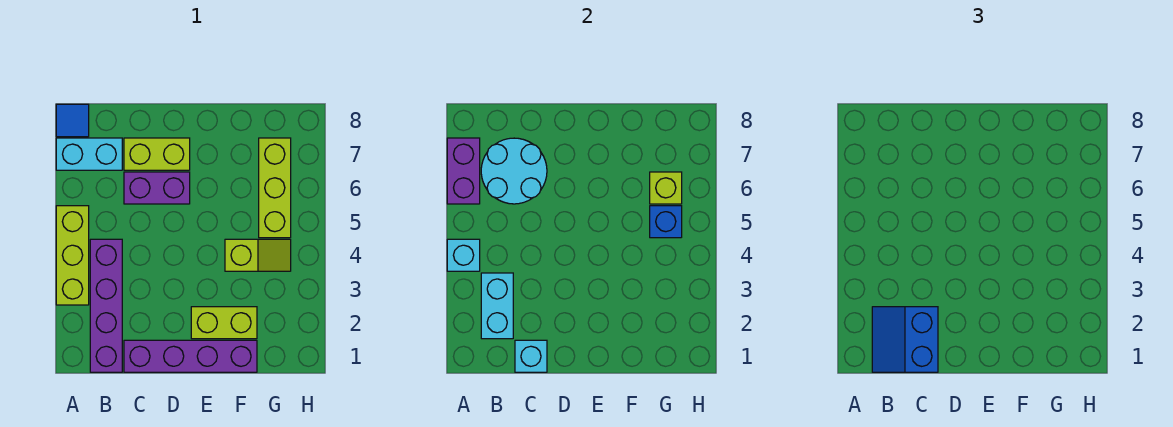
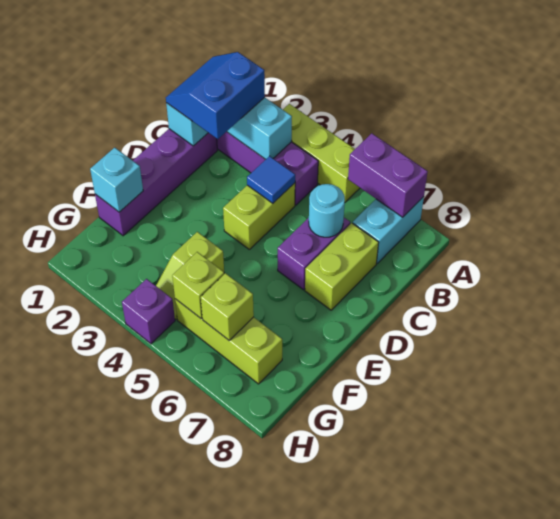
cyan 1x1 brick [447,239,480,271] -> cyan 1x1 brick moved to [90,148,143,212]
blue 1x1 tile [56,104,89,137] -> blue 1x1 tile moved to [247,156,295,203]
blue 2x2 slope [872,307,938,372] -> blue 2x2 slope turned to [166,52,265,139]
cyan 2x2 round brick [481,138,547,204] -> cyan 1x1 round brick [309,184,345,237]
lime 1x2 brick [191,307,257,339] -> lime 1x2 brick moved to [223,183,295,249]
blue 1x1 brick [650,206,682,238] -> lime 1x1 brick [172,252,224,318]
none -> purple 1x1 brick [122,279,175,344]

